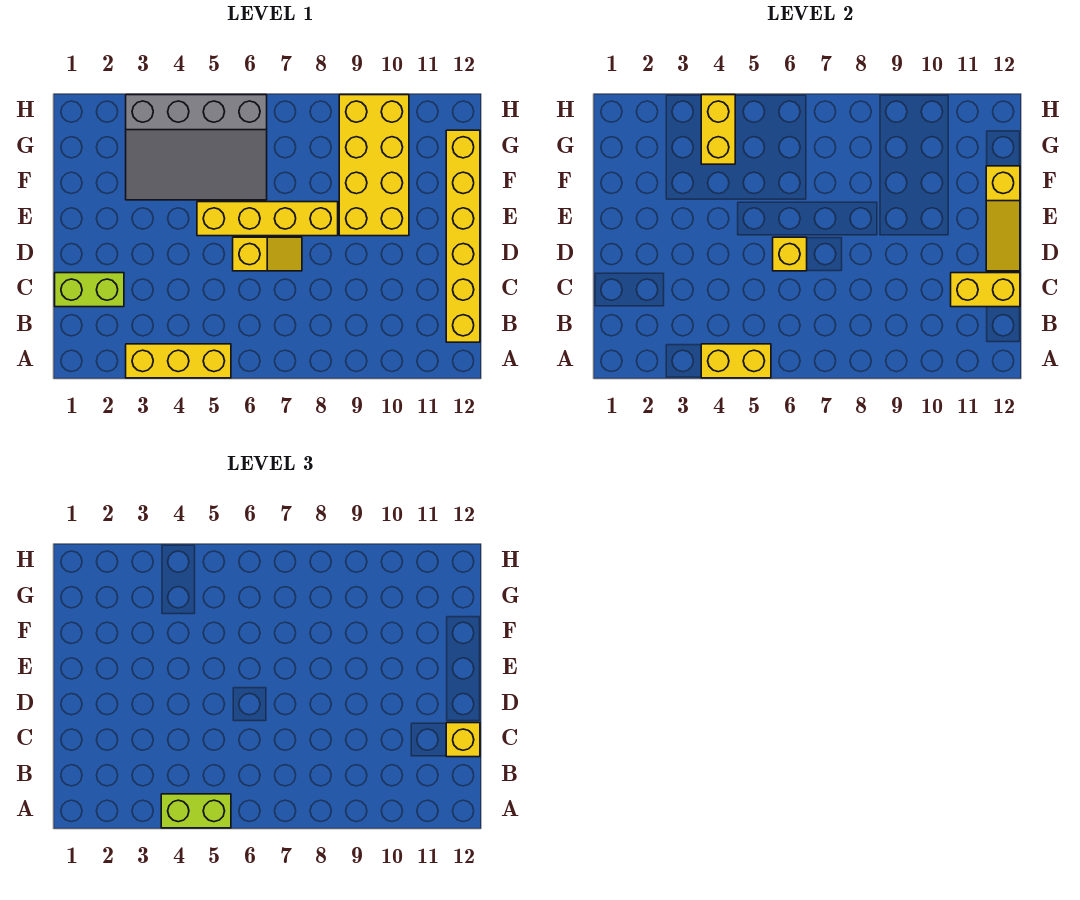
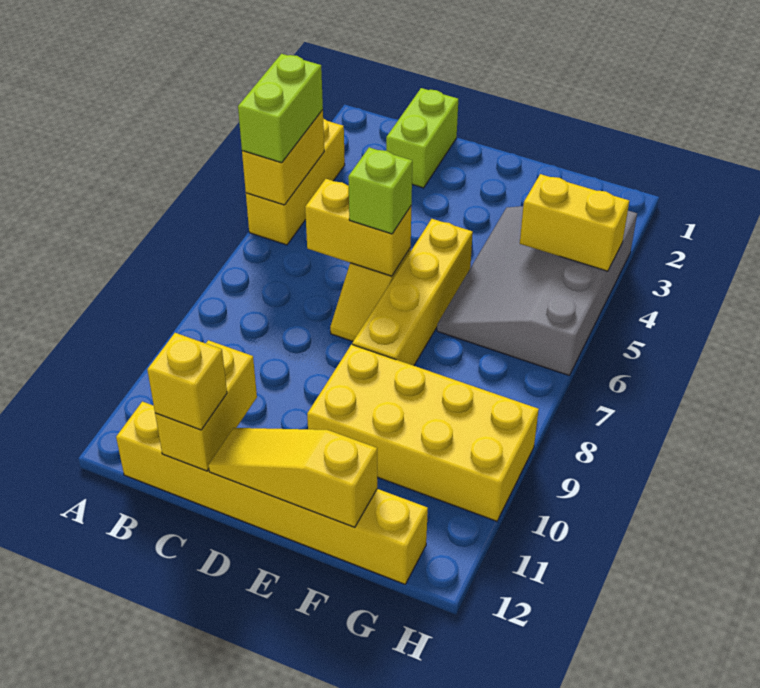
yellow 1x1 brick [773,237,807,271] -> yellow 1x2 brick [305,179,411,276]
none -> lime 1x1 brick [348,147,412,234]

